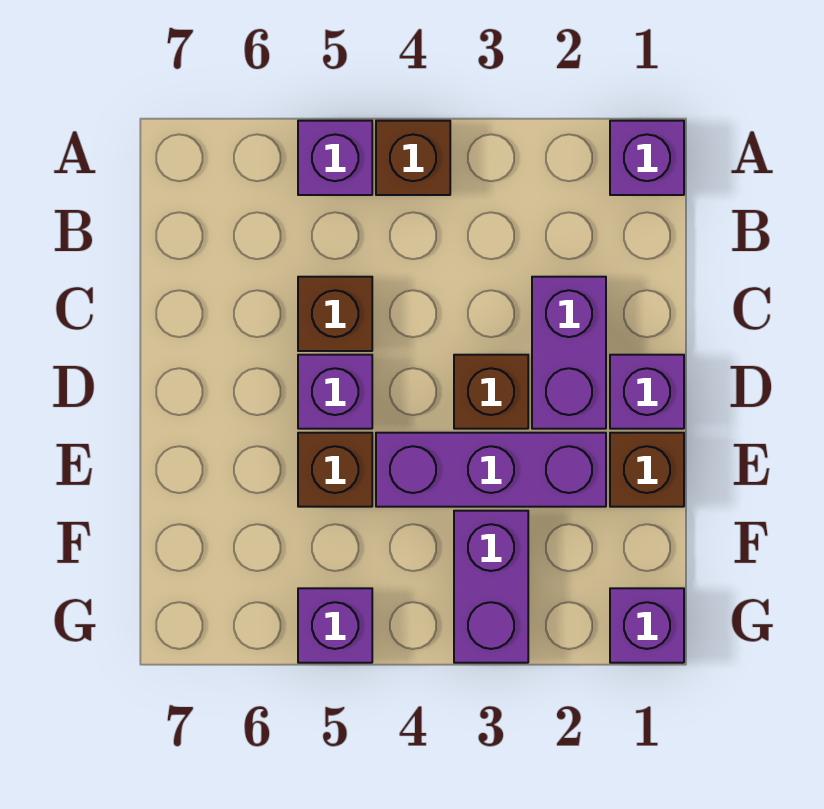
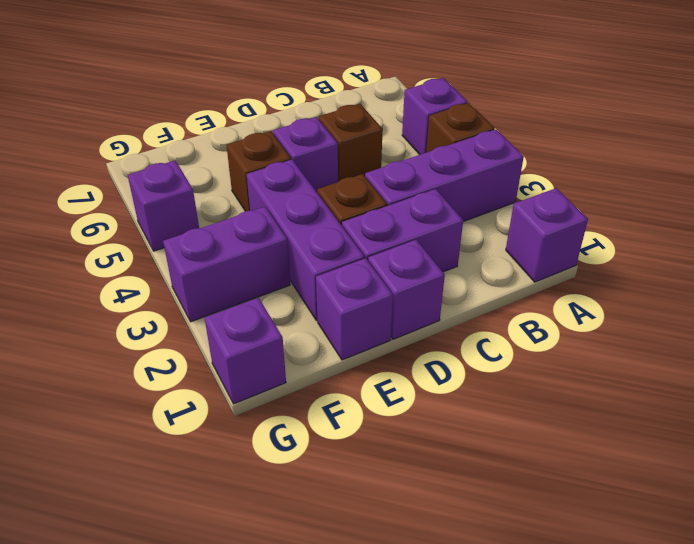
none -> purple 1x3 brick [365,129,524,221]
brown 1x1 brick [610,433,684,507] -> purple 1x1 brick [316,258,393,360]

